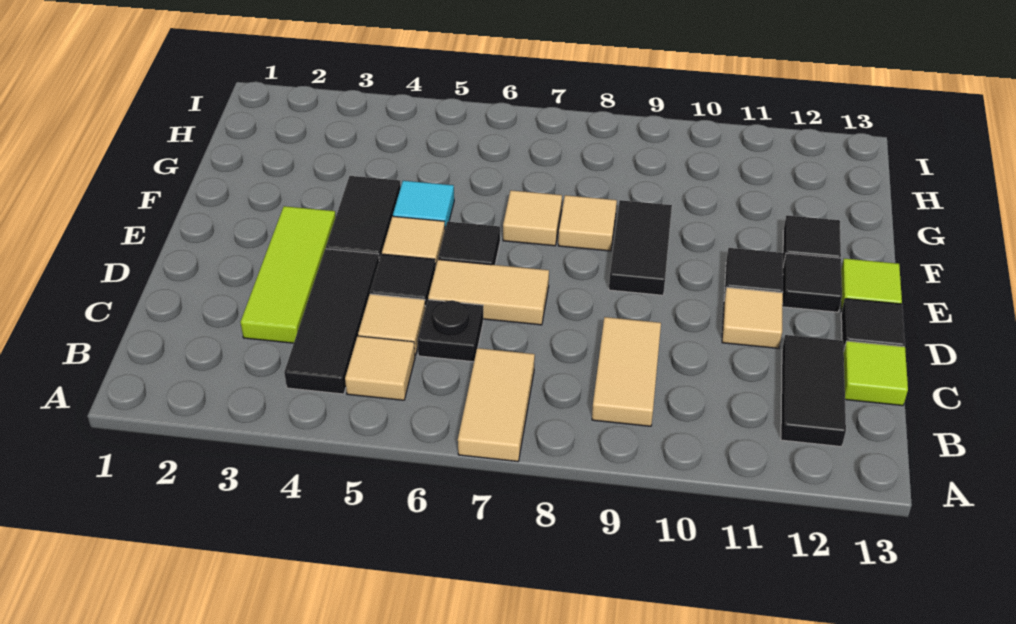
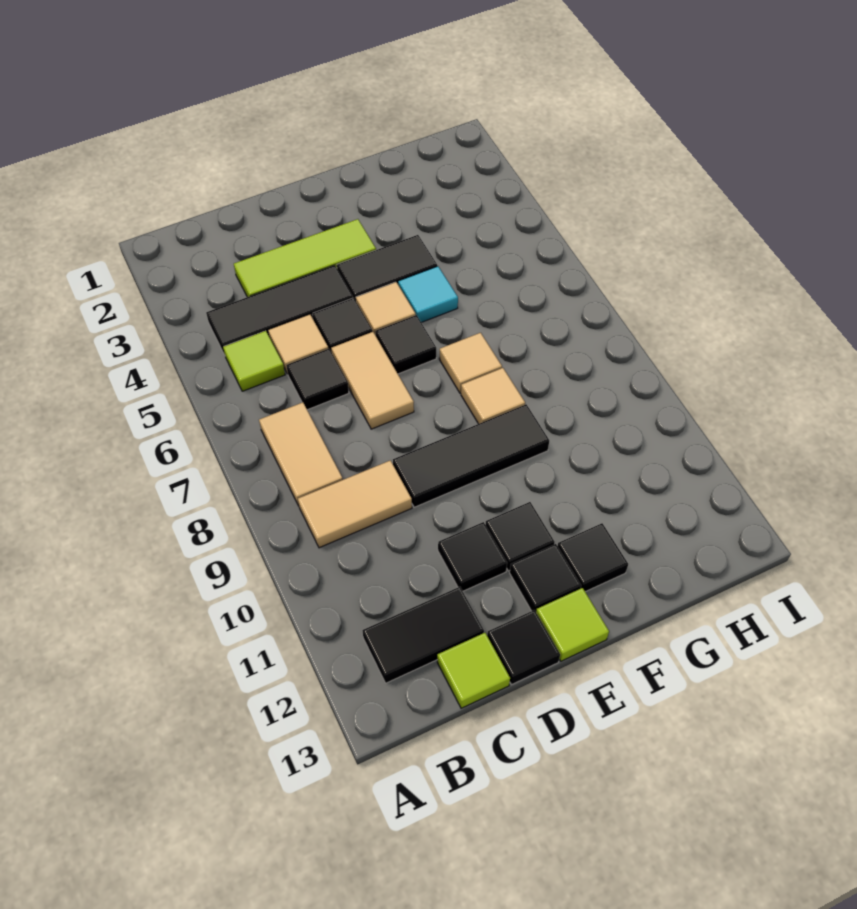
tan 1x2 tile [458,348,535,462] -> tan 1x2 tile turned to [259,402,343,506]
tan 1x1 tile [345,336,415,400] -> lime 1x1 tile [223,331,285,391]
black 1x1 plate [417,300,483,362] -> black 1x1 tile [287,349,349,410]
tan 1x1 tile [722,287,783,348] -> black 1x1 tile [438,522,507,591]
black 1x2 tile [609,200,672,295] -> black 1x3 tile [393,404,549,507]

